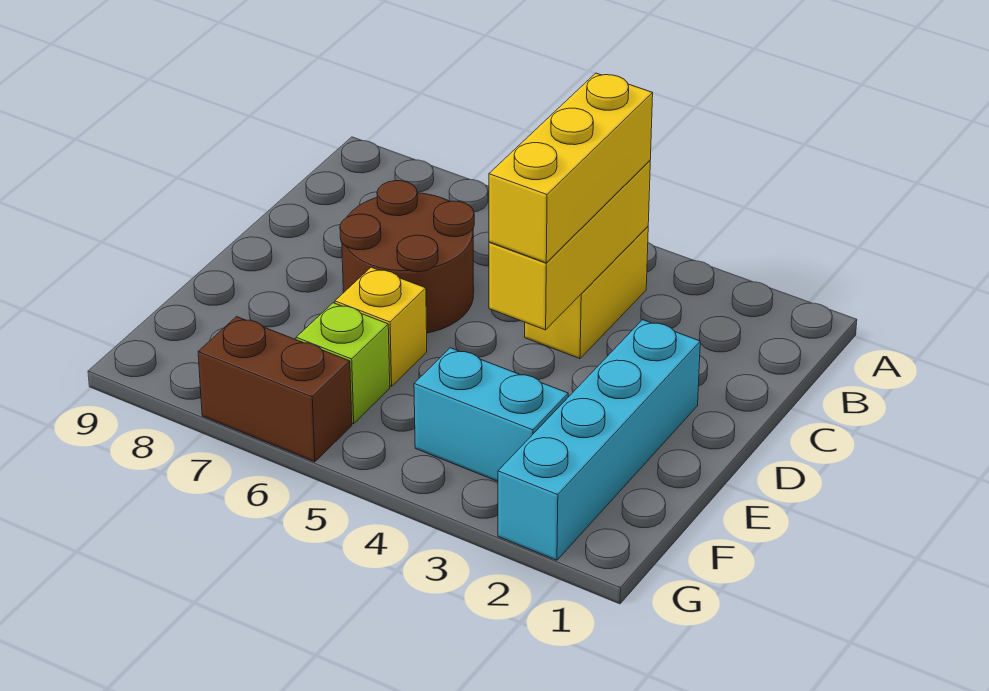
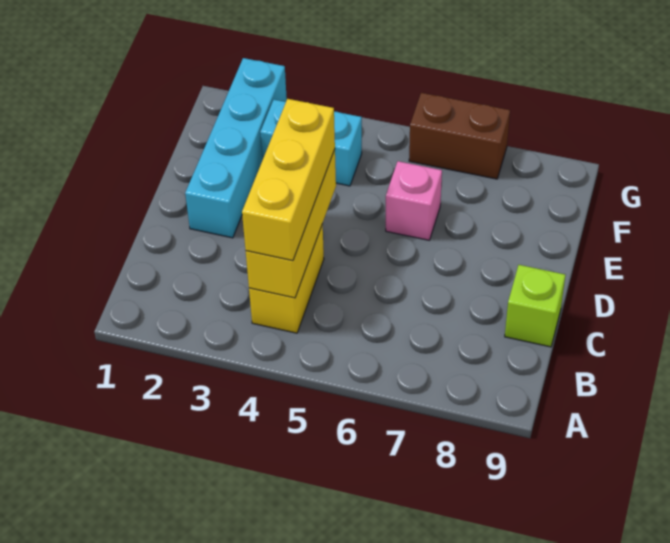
brown 2x2 round brick [340,181,474,333] -> none
yellow 1x1 brick [335,267,427,386] -> pink 1x1 brick [386,161,442,240]
lime 1x1 brick [296,303,390,424] -> lime 1x1 brick moved to [505,265,565,347]

